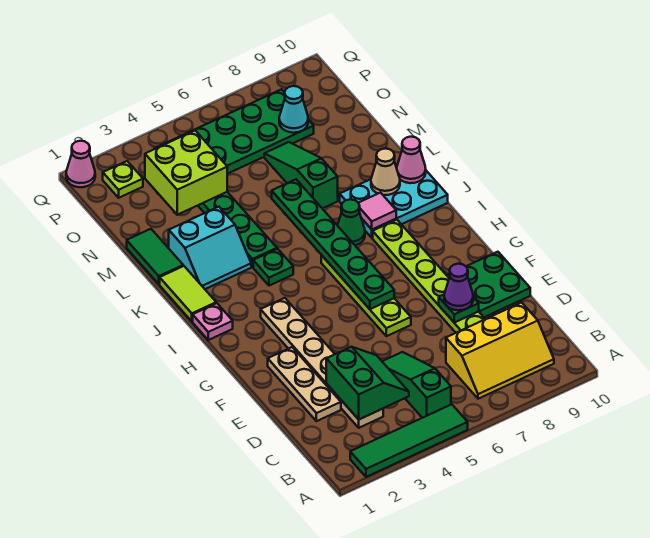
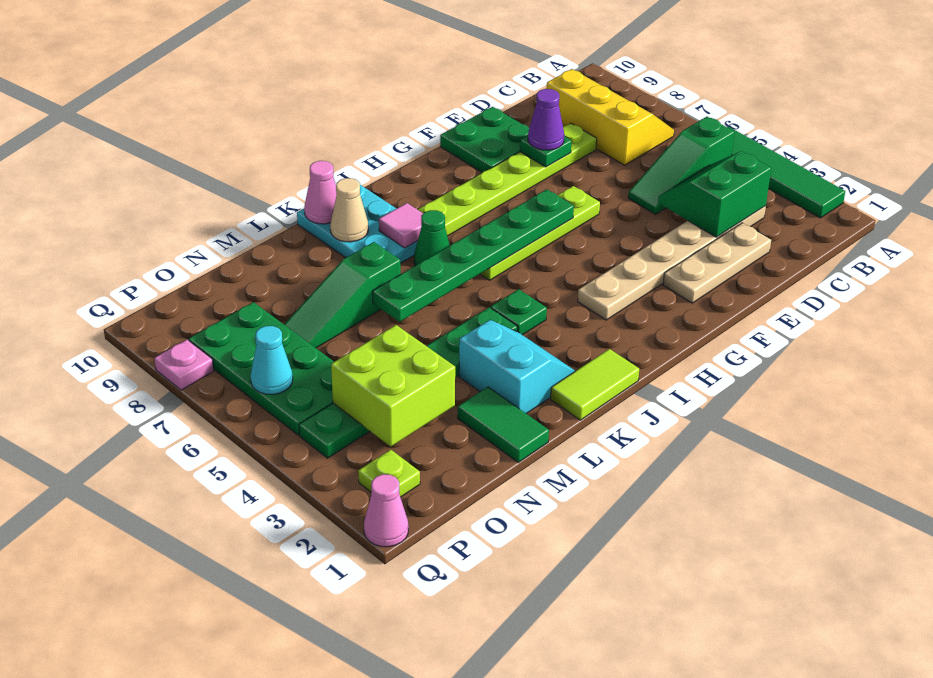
pink 1x1 plate [193,303,233,340] -> pink 1x1 plate moved to [155,340,214,390]
green 1x2 tile [127,229,183,284] -> green 1x2 tile turned to [458,387,549,462]
cyan 1x1 cone [279,86,308,133] -> cyan 1x1 cone moved to [251,326,293,394]

